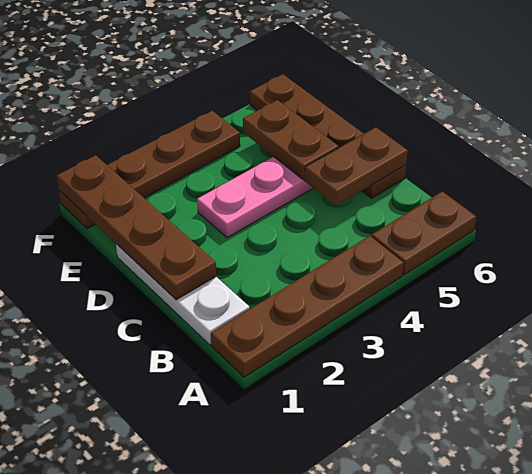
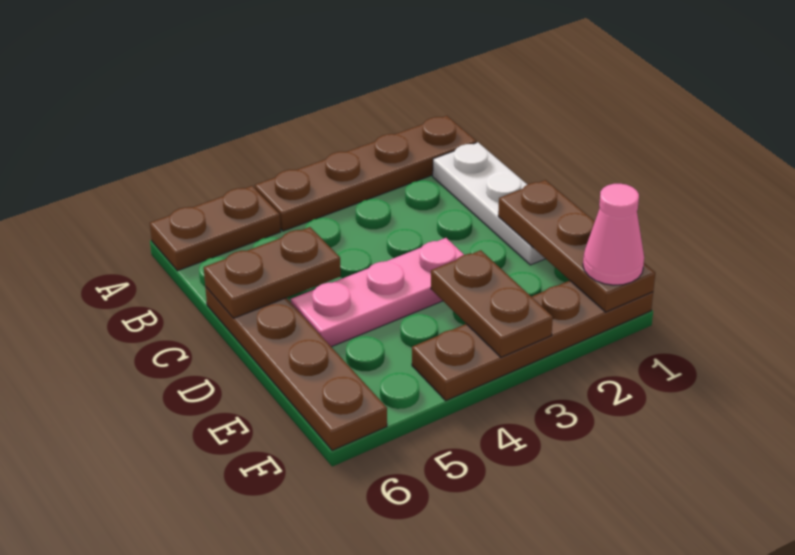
brown 1x4 plate [57,155,216,300] -> brown 1x3 plate [498,180,655,312]
brown 1x2 plate [243,100,339,180] -> brown 1x2 plate moved to [431,250,553,357]
none -> pink 1x1 cone [583,184,644,285]

